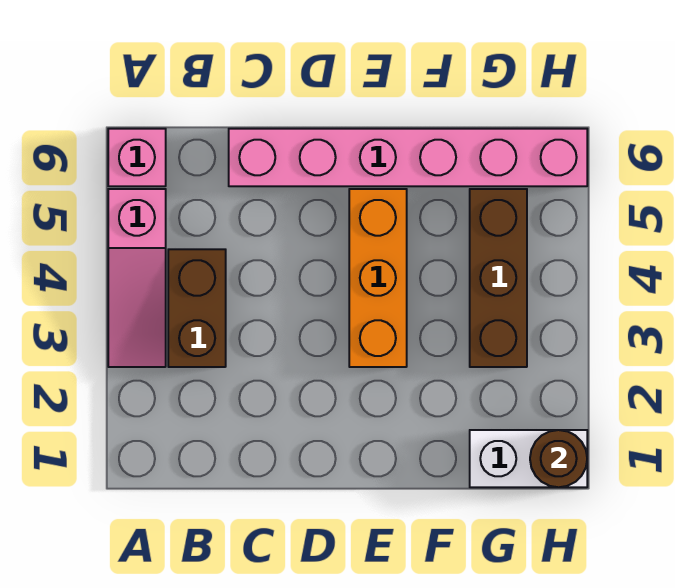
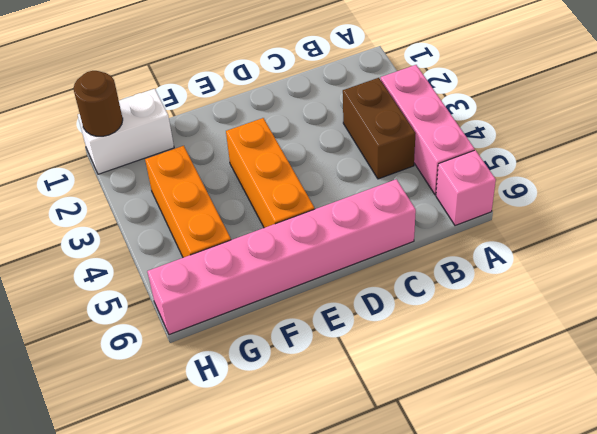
pink 1x3 slope [108,189,166,367] -> pink 1x3 brick [381,65,474,195]
brown 1x3 brick [470,189,527,367] -> orange 1x3 brick [145,146,231,258]

